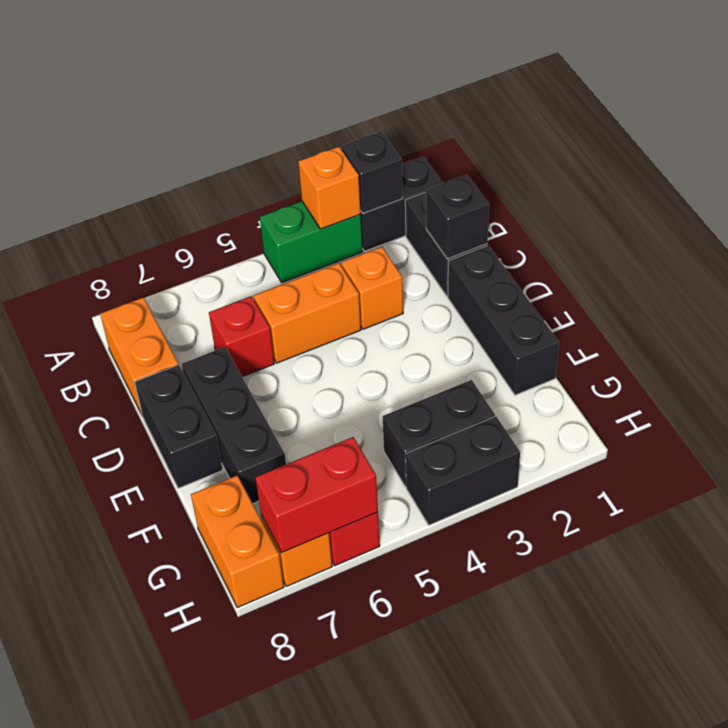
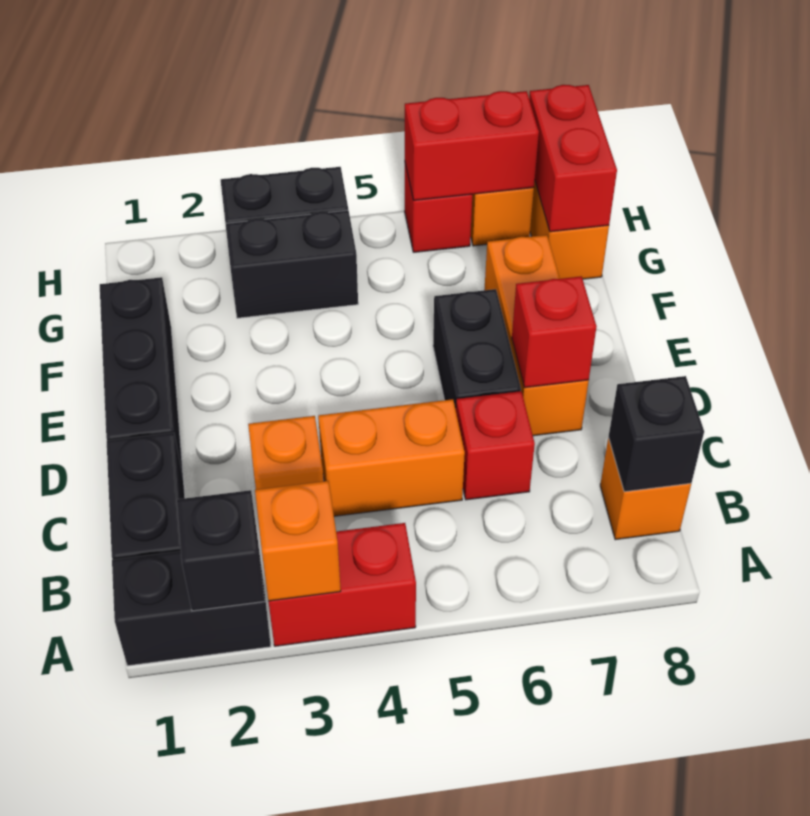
green 1x2 brick [260,201,363,282] -> red 1x2 brick [269,523,416,646]
orange 1x2 brick [100,297,179,414] -> orange 1x1 brick [600,438,691,540]
black 1x1 brick [426,175,489,259] -> black 1x1 brick moved to [608,376,704,492]
black 1x3 brick [182,347,286,504] -> orange 1x3 brick [484,235,589,436]
none -> red 1x1 brick [512,276,597,388]
black 1x2 brick [135,365,223,488] -> black 1x2 brick moved to [433,289,521,410]
none -> red 1x2 brick [529,85,617,232]

